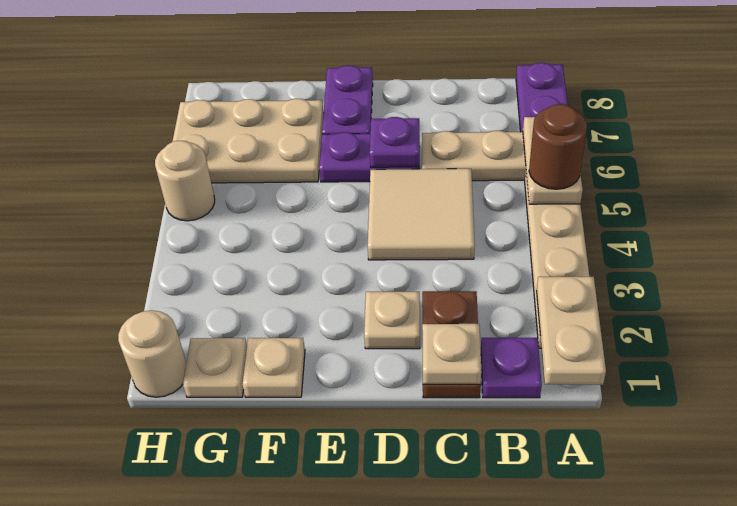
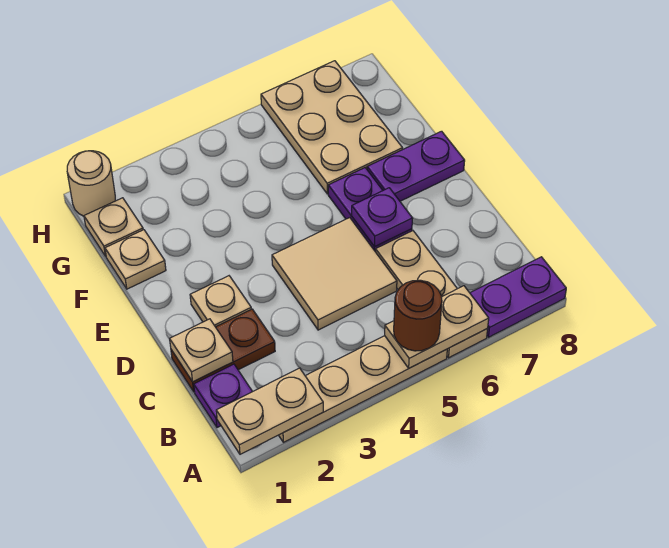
tan 1x1 round brick [155,141,215,221] -> none

